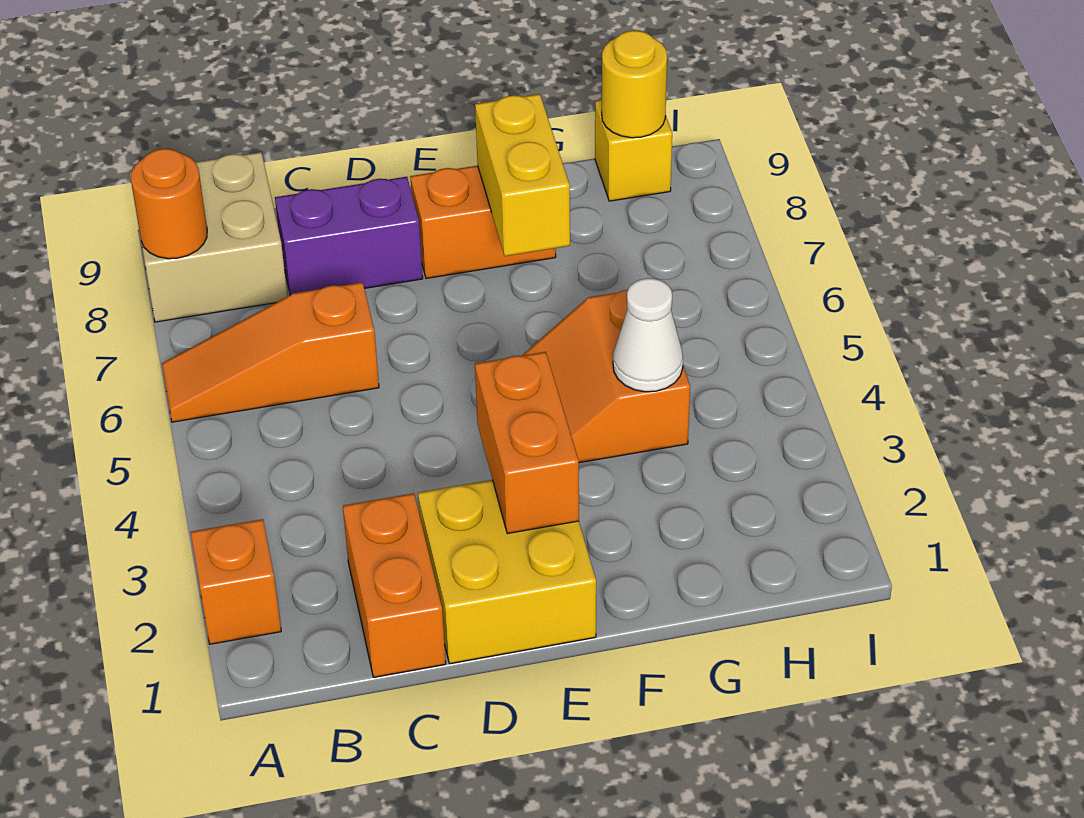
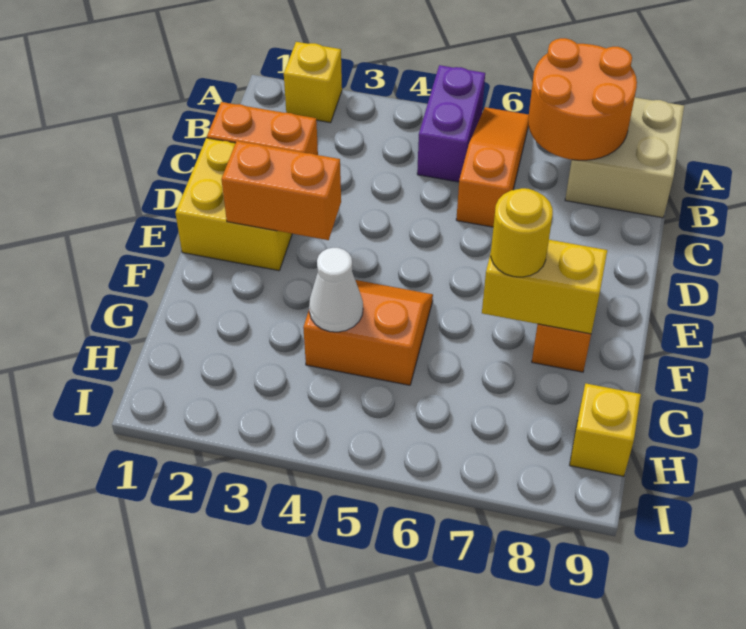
orange 1x1 brick [191,519,281,644] -> yellow 1x1 brick [284,42,342,123]
orange 1x1 round brick [131,149,207,259] -> orange 2x2 round brick [528,38,637,160]
purple 1x2 brick [275,177,423,295] -> purple 1x2 brick moved to [417,65,485,182]
yellow 1x1 round brick [602,31,667,138] -> yellow 1x1 round brick moved to [491,188,553,277]

